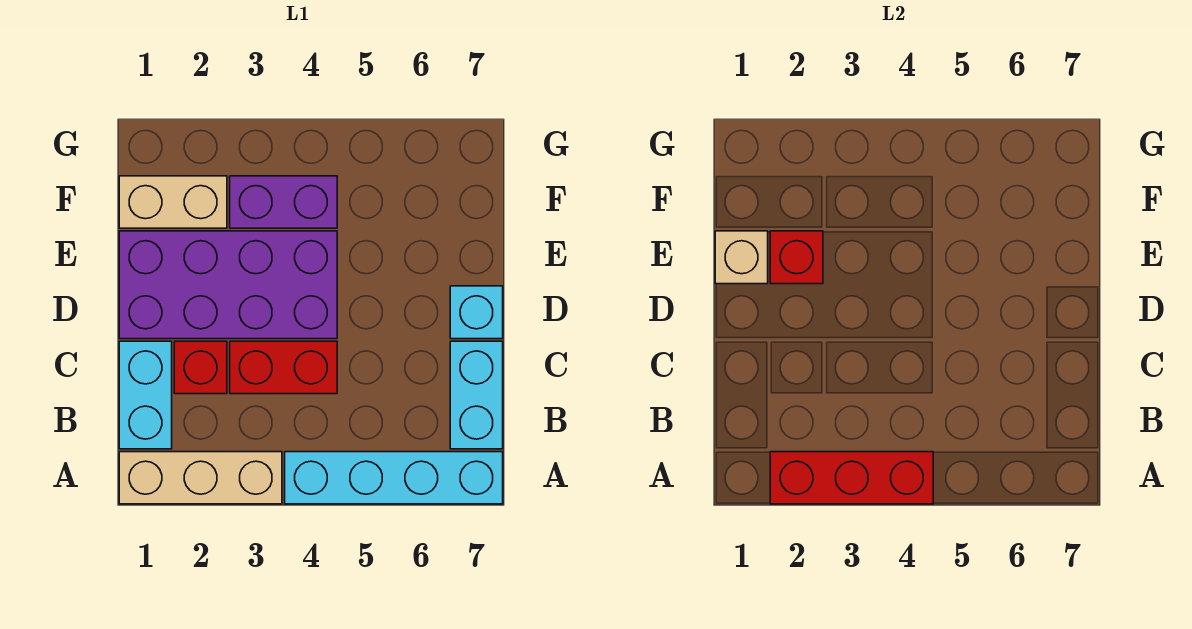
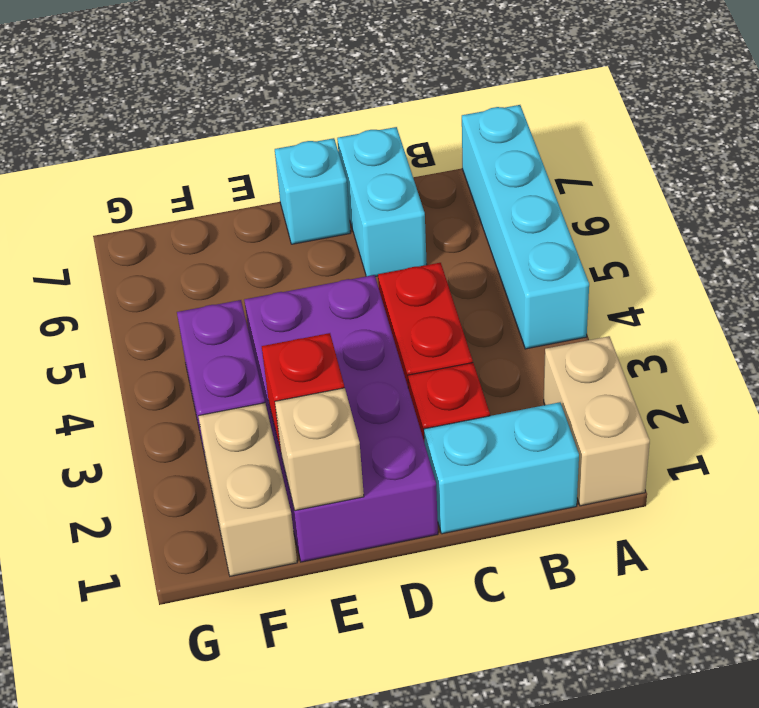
tan 1x3 brick [119,452,282,504] -> tan 1x2 brick [544,336,650,506]
red 1x3 brick [770,452,933,504] -> none
cyan 1x2 brick [450,341,503,449] -> cyan 1x2 brick turned to [337,127,427,277]

